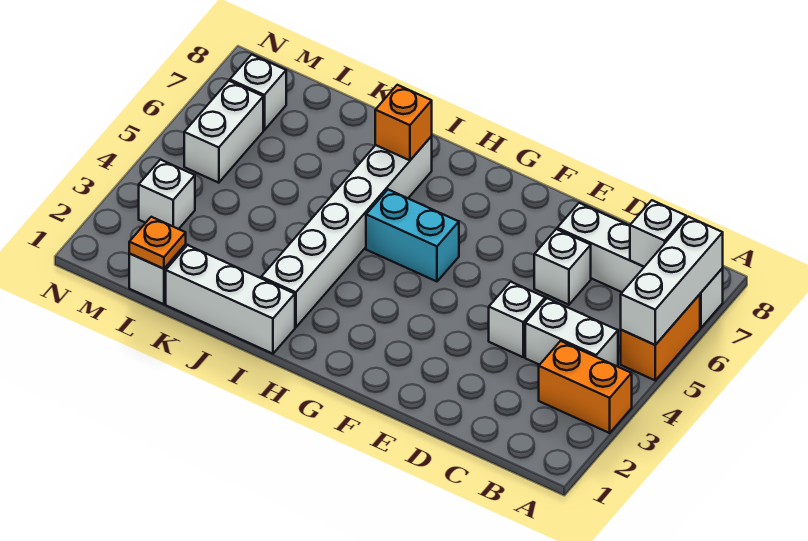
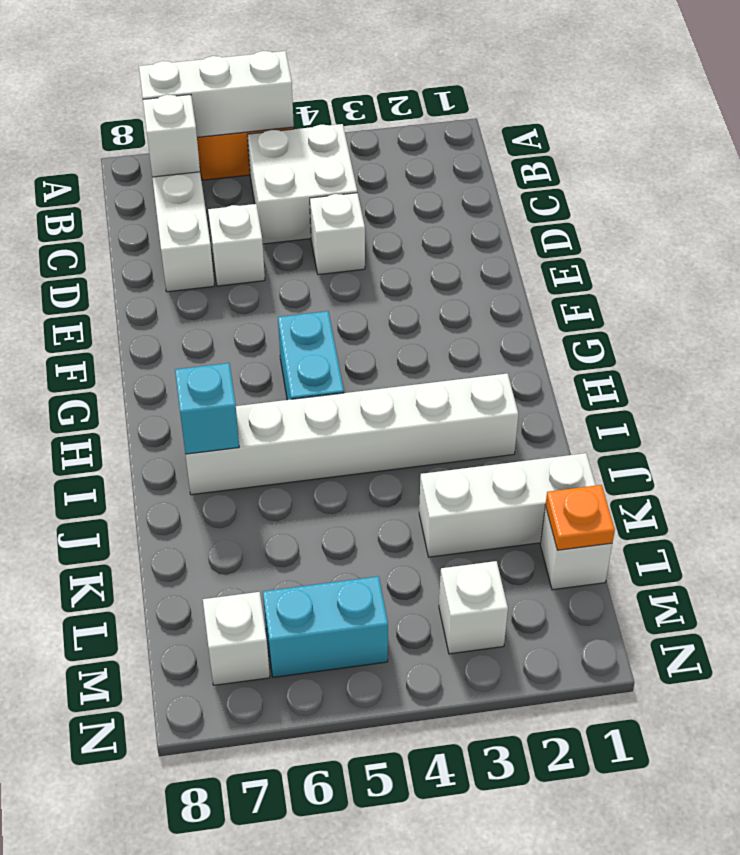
orange 1x2 brick [539,341,632,433] -> none
white 1x2 brick [525,298,618,366] -> white 2x2 brick [247,124,357,244]
white 1x3 brick [166,245,295,354] -> white 1x3 brick turned to [419,453,596,557]
orange 1x1 brick [375,85,432,160] -> cyan 1x1 brick [175,363,239,454]
white 1x2 brick [184,81,263,183] -> cyan 1x2 brick [263,576,388,677]

